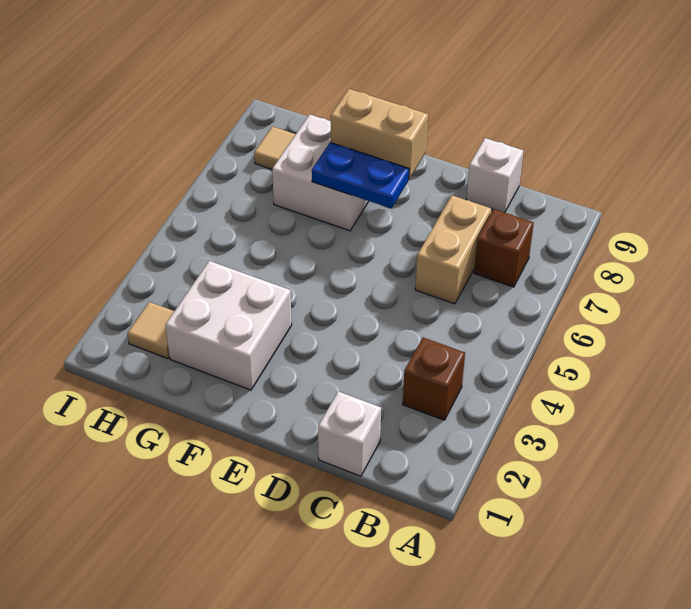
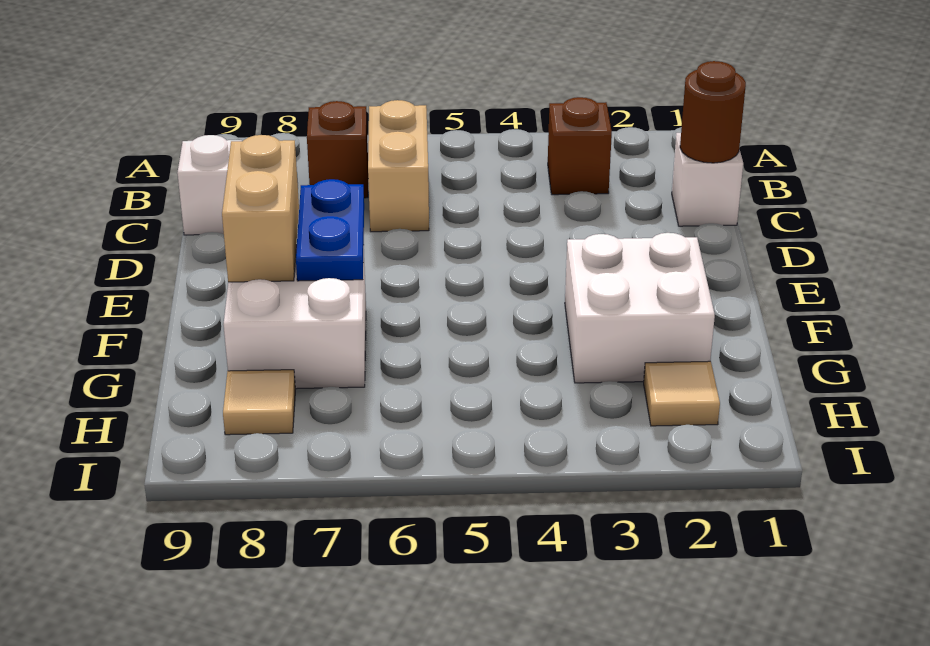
none -> brown 1x1 round brick [680,61,746,163]
tan 1x2 brick [415,195,491,304] -> tan 1x2 brick turned to [368,100,429,232]

